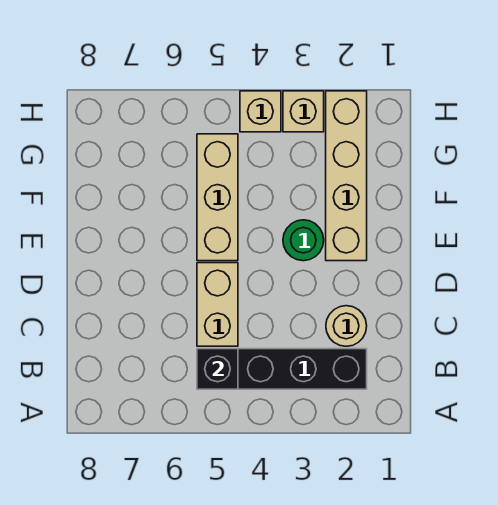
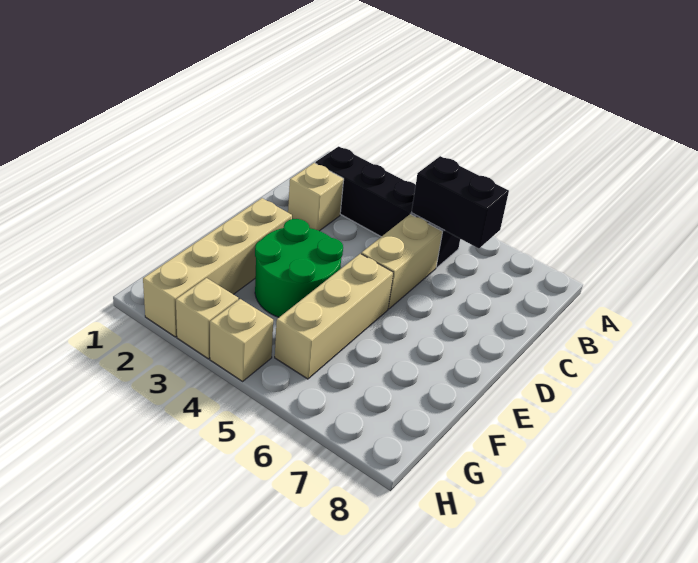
black 1x1 brick [197,349,238,389] -> black 1x2 brick [412,156,509,248]
tan 1x1 round brick [326,306,367,346] -> tan 1x1 brick [288,163,344,231]
green 1x1 round brick [283,220,324,261] -> green 2x2 round brick [255,219,343,317]

